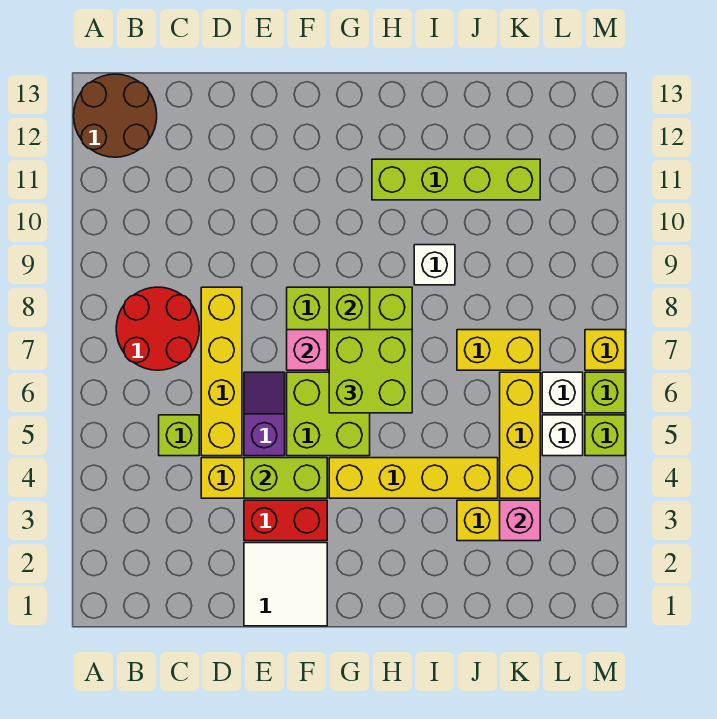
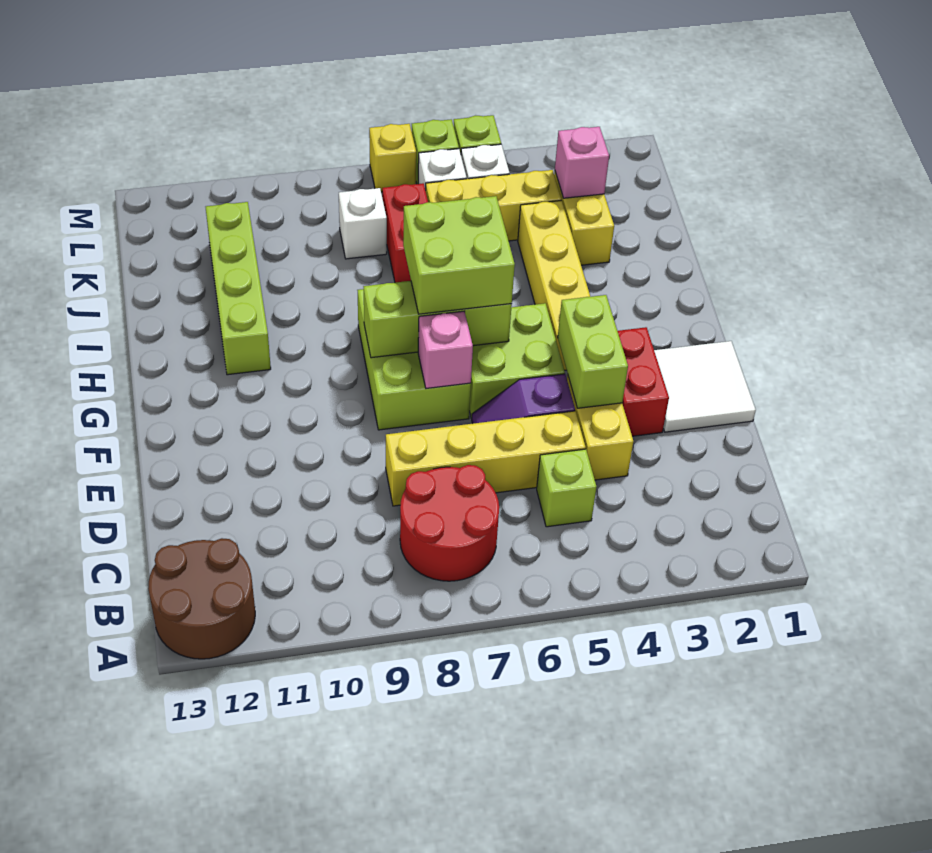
white 1x1 brick [414,245,455,285] -> white 1x1 brick moved to [339,188,387,259]
yellow 1x2 brick [457,330,540,370] -> red 1x2 brick [382,183,428,283]

